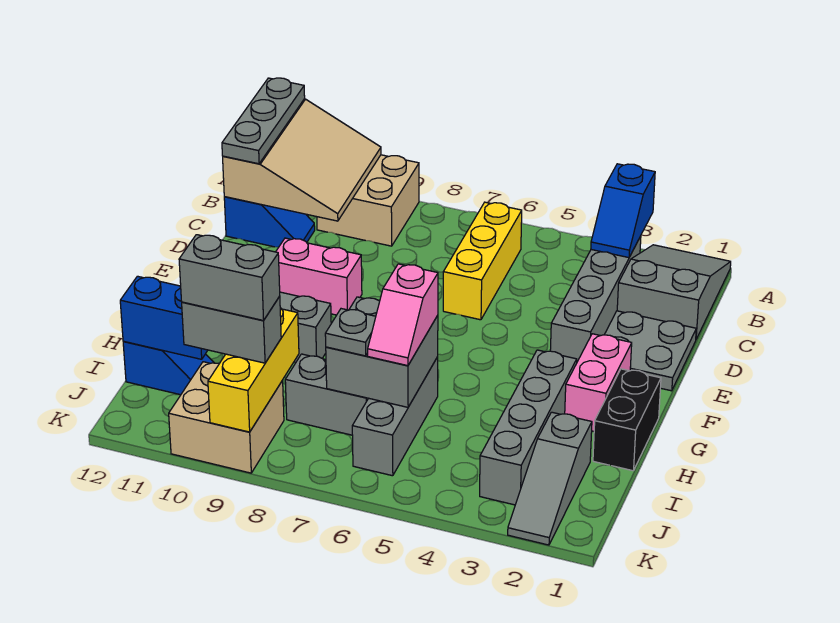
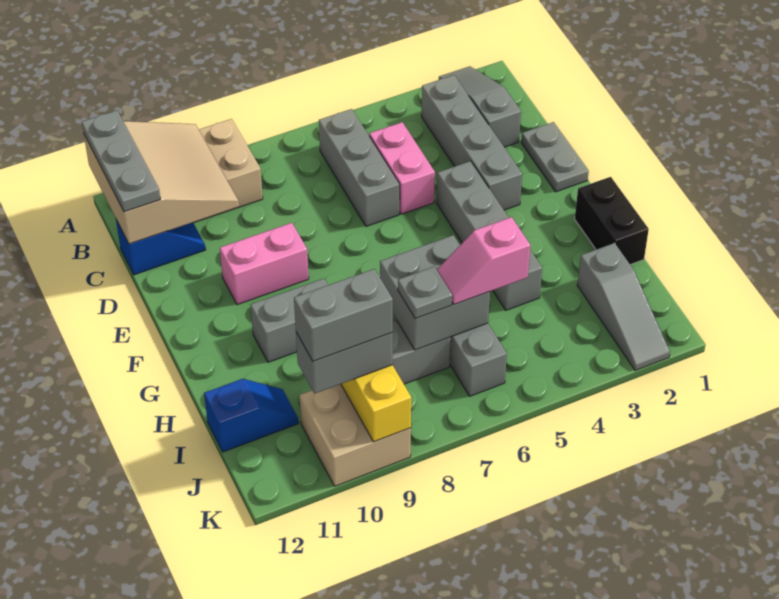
grey 2x3 slope [617,245,731,339] -> grey 1x3 slope [439,66,521,147]
blue 1x2 slope [591,164,655,258] -> none
yellow 1x3 brick [443,202,522,320] -> grey 1x3 brick [319,109,400,226]
grey 2x2 plate [604,311,696,391] -> grey 1x2 plate [521,122,589,192]
pink 1x2 brick [565,334,632,431] -> pink 1x2 brick moved to [369,122,435,214]
grey 1x4 brick [480,350,577,505] -> grey 1x4 brick moved to [437,161,542,310]
pink 1x2 slope [368,264,438,366] -> pink 1x2 slope turned to [437,217,530,304]
blue 1x2 brick [120,276,208,359] -> none

